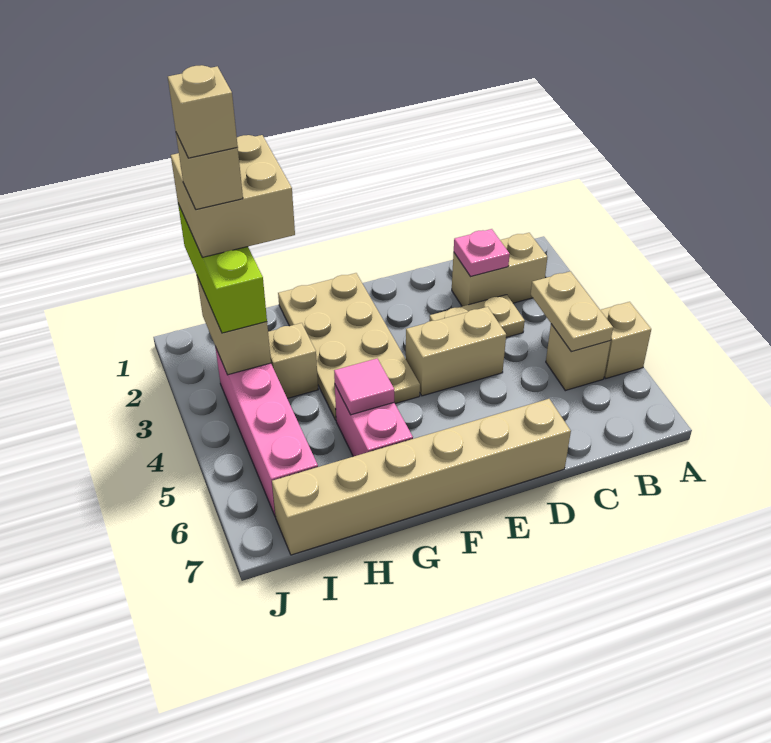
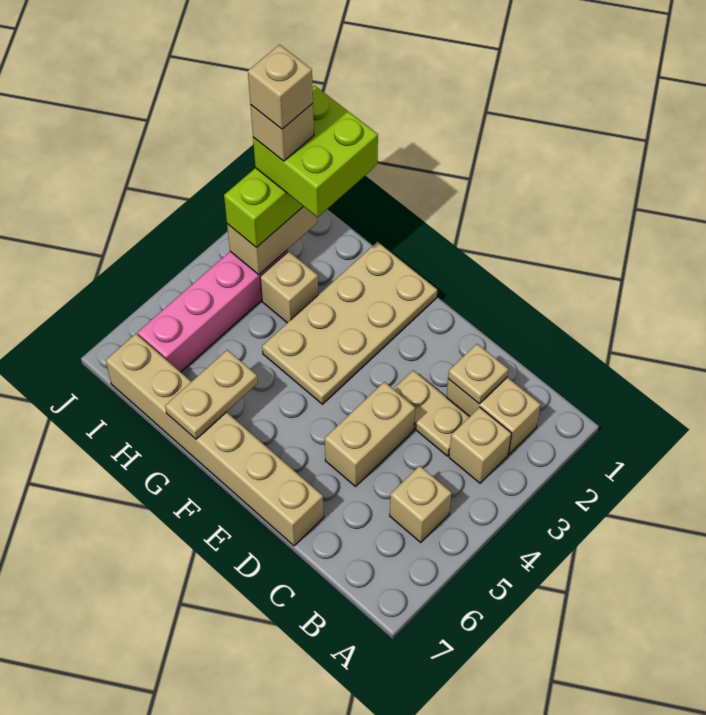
tan 1x1 brick [600,302,651,378] -> tan 1x1 brick moved to [449,407,511,483]
tan 1x2 plate [531,271,613,352] -> tan 1x2 plate moved to [165,350,258,439]
pink 1x1 plate [454,229,510,277] -> tan 1x1 plate [448,344,508,404]
tan 1x2 brick [406,307,506,396] -> tan 1x2 brick turned to [325,382,415,486]
pink 1x2 brick [335,385,413,457] -> none
pink 1x1 tile [334,359,394,415] -> none
tan 2x2 brick [171,135,295,257] -> lime 2x2 brick [253,85,378,217]

